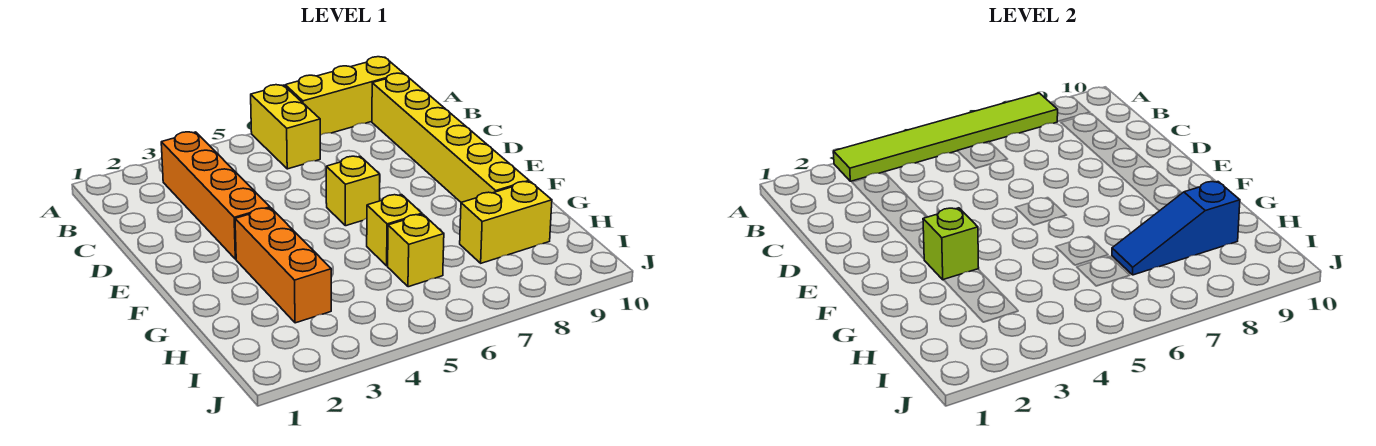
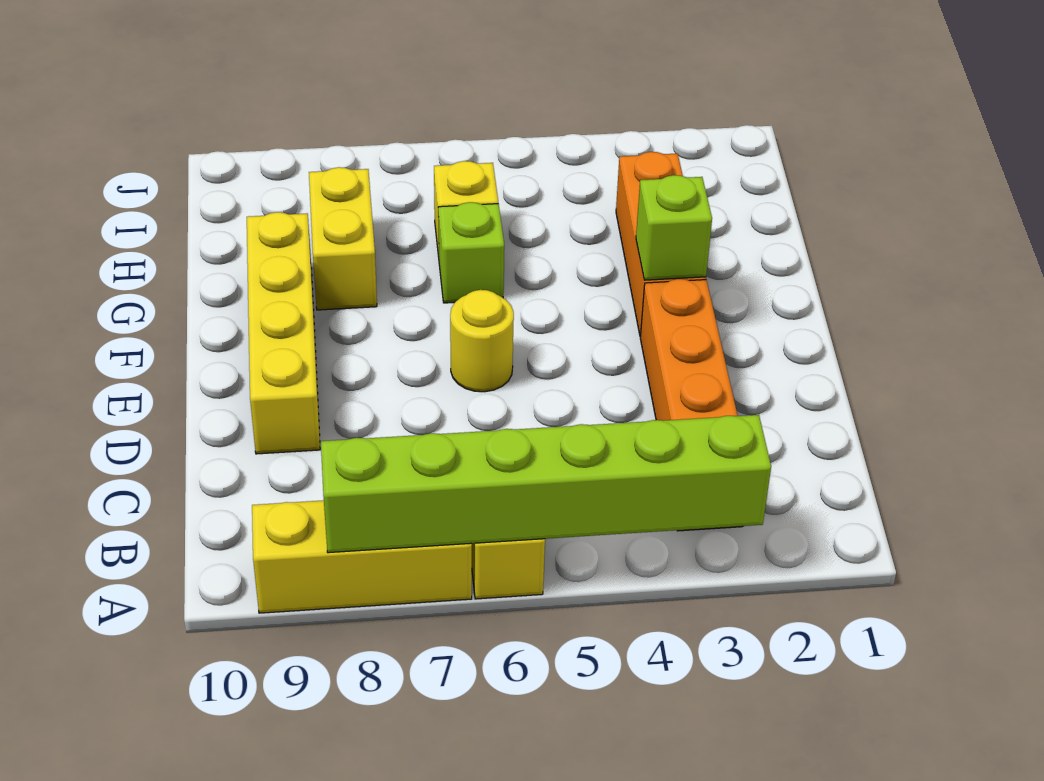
lime 1x6 tile [833,93,1058,181] -> lime 1x6 brick [321,415,771,553]
yellow 1x6 brick [372,73,529,202] -> yellow 1x4 brick [247,212,320,454]
yellow 1x1 brick [326,156,380,226] -> yellow 1x1 round brick [450,290,514,392]
yellow 1x1 brick [367,195,422,266] -> lime 1x1 brick [438,202,504,303]
blue 1x3 slope [1112,182,1240,275] -> none
yellow 1x2 brick [460,182,552,263] -> yellow 1x2 brick turned to [309,167,377,310]

